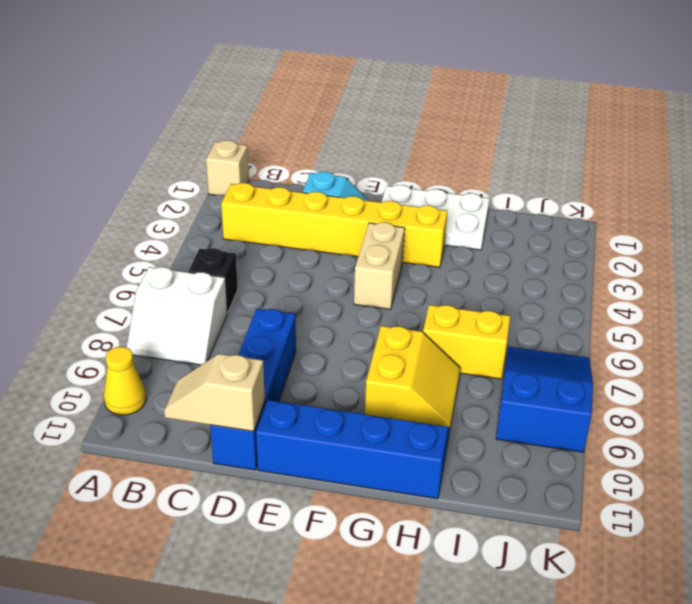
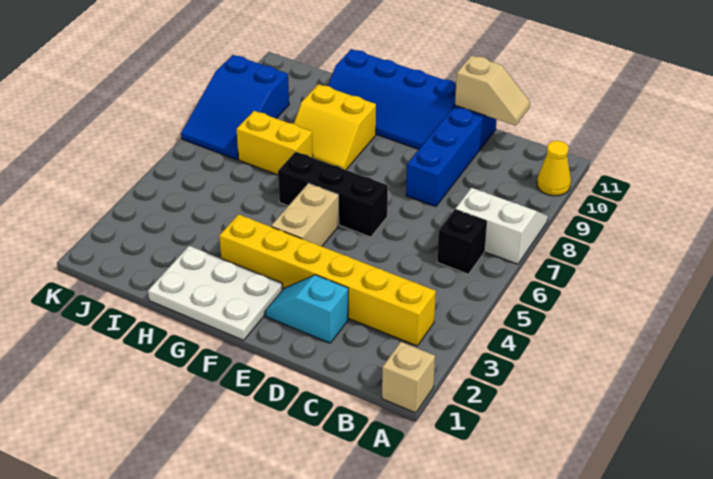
none -> black 1x3 brick [278,152,388,237]
yellow 2x2 slope [365,326,460,427] -> yellow 2x2 slope turned to [294,84,376,170]

